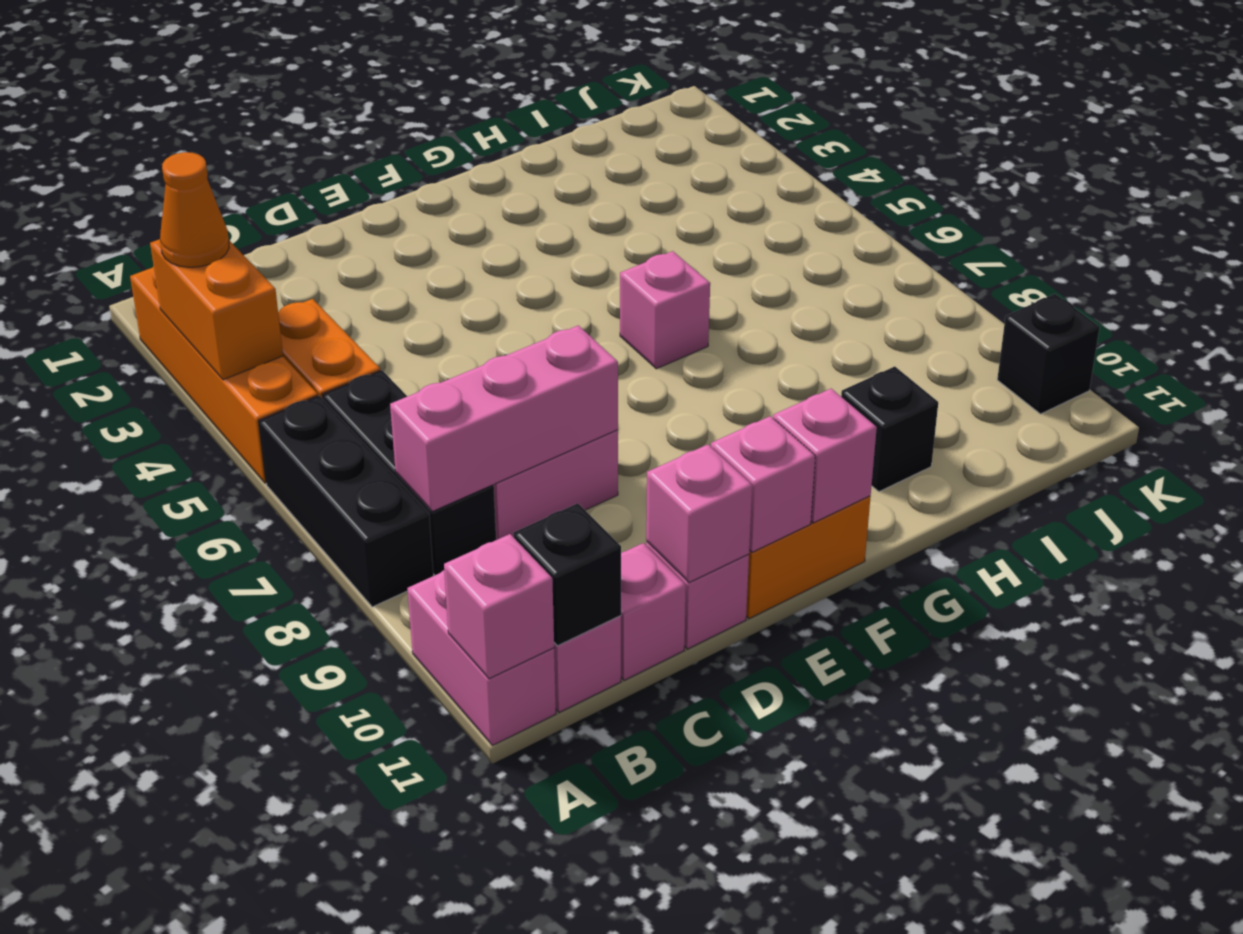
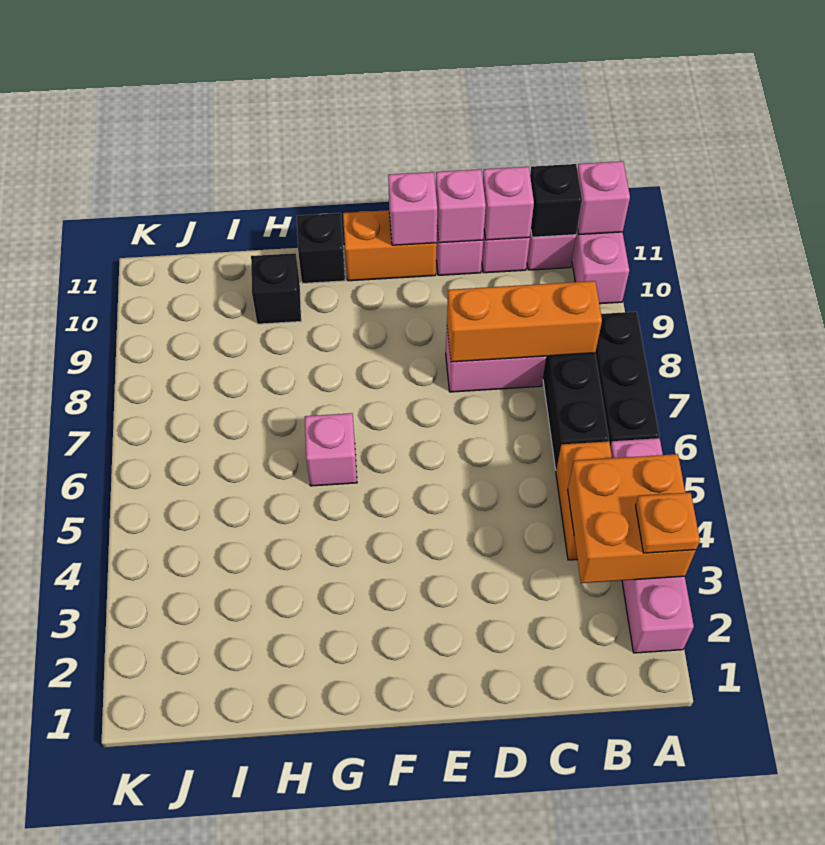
orange 1x4 brick [130,266,318,483] -> pink 1x4 brick [610,438,694,653]
orange 1x2 brick [150,239,283,380] -> orange 2x2 brick [568,454,696,583]
orange 1x1 cone [160,152,229,267] -> orange 1x1 plate [636,492,700,553]
pink 1x3 brick [390,325,618,511] -> orange 1x3 brick [447,281,602,362]
pink 1x1 brick [773,389,877,523] -> pink 1x1 brick moved to [483,167,534,240]
black 1x1 brick [997,294,1100,414] -> black 1x1 brick moved to [297,213,345,283]

